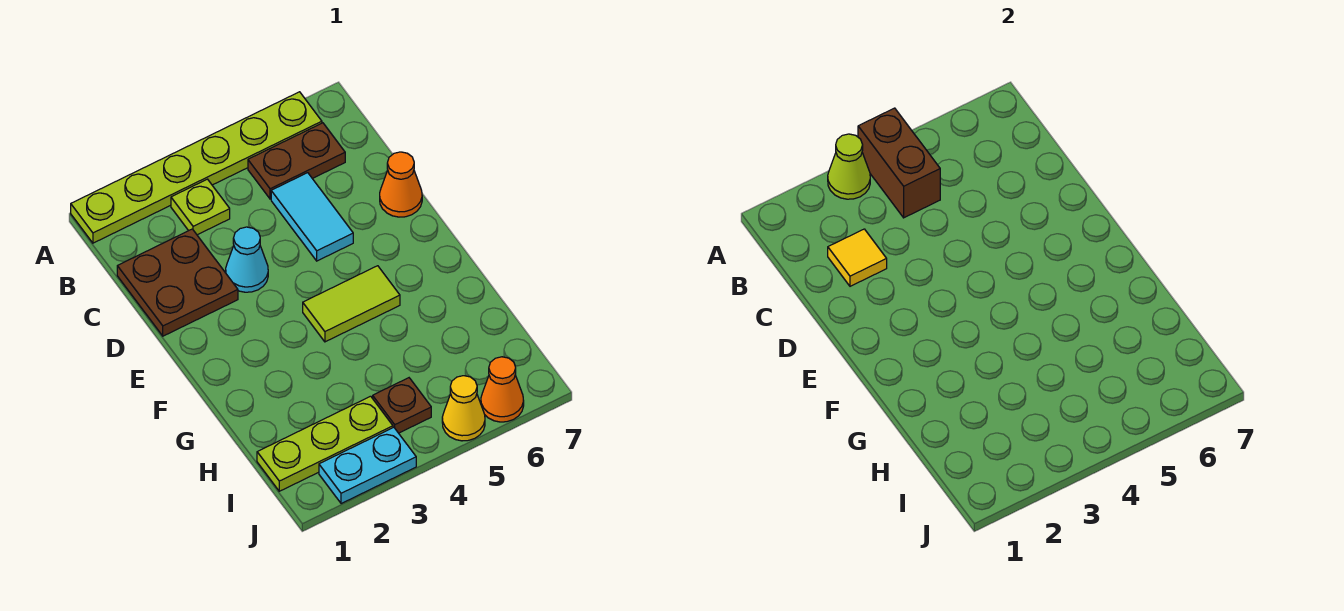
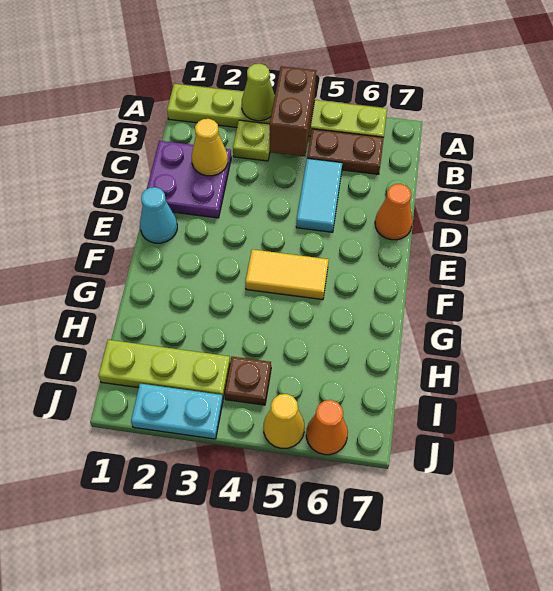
brown 2x2 plate [117,229,238,336] -> purple 2x2 plate [147,141,231,218]
yellow 1x1 tile [828,229,887,286] -> yellow 1x1 cone [192,119,228,176]
cyan 1x1 cone [226,227,268,292] -> cyan 1x1 cone moved to [140,187,177,243]
lime 1x2 tile [303,266,400,342] -> yellow 1x2 tile [245,249,329,300]

